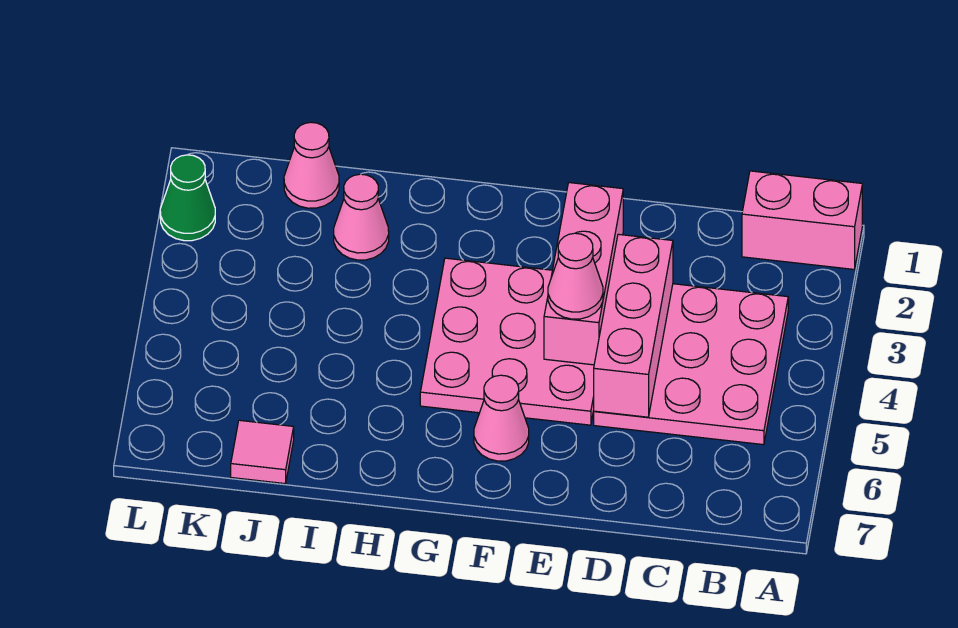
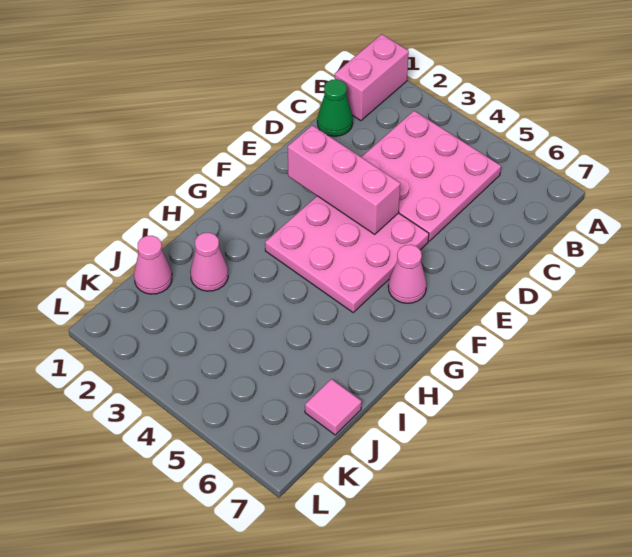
pink 1x3 brick [594,234,673,417] -> none
pink 1x1 cone [548,233,603,319] -> none
green 1x1 cone [160,155,215,241] -> green 1x1 cone moved to [317,79,353,136]

